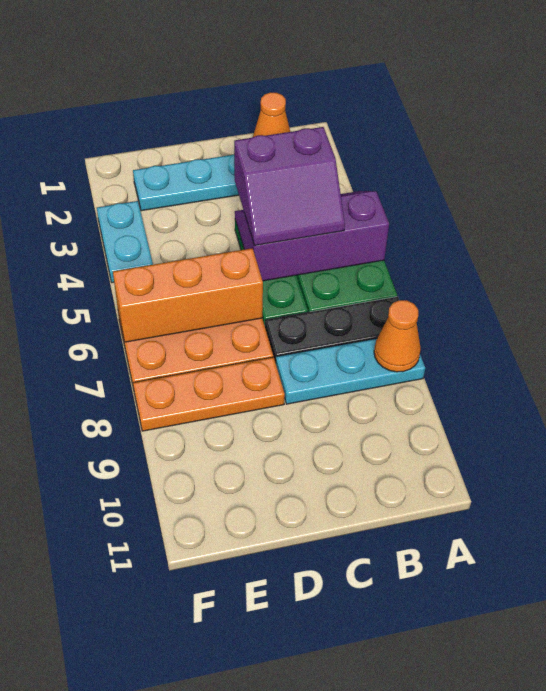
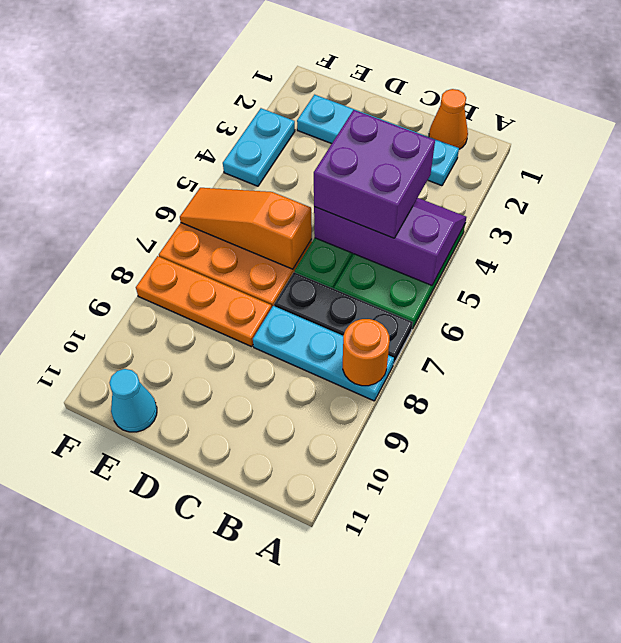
orange 1x1 cone [374,300,421,372] -> orange 1x1 round brick [343,319,390,386]
purple 2x2 slope [234,127,345,246] -> purple 2x2 brick [314,110,435,238]
orange 1x3 brick [113,248,263,342] -> orange 1x3 slope [180,188,312,269]
none -> cyan 1x1 cone [109,369,157,432]

